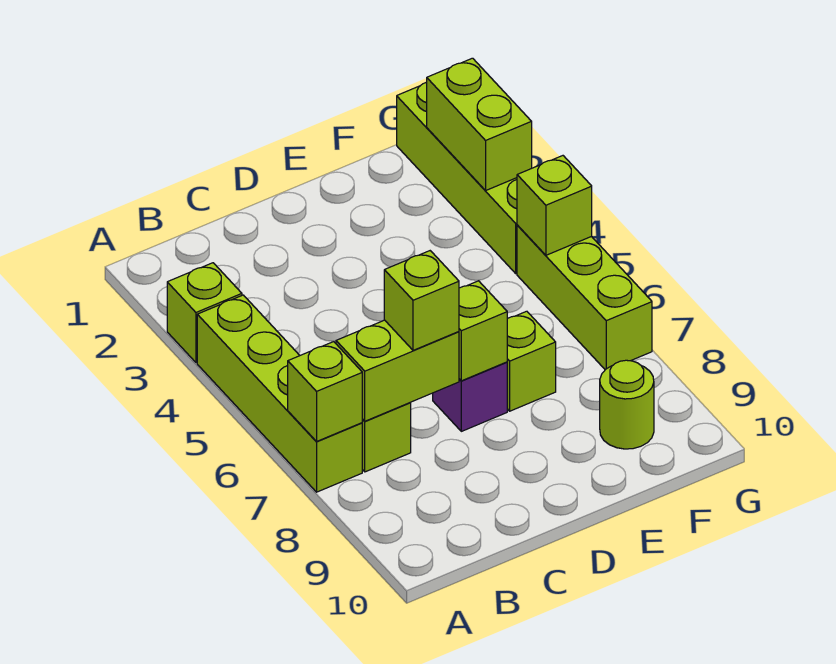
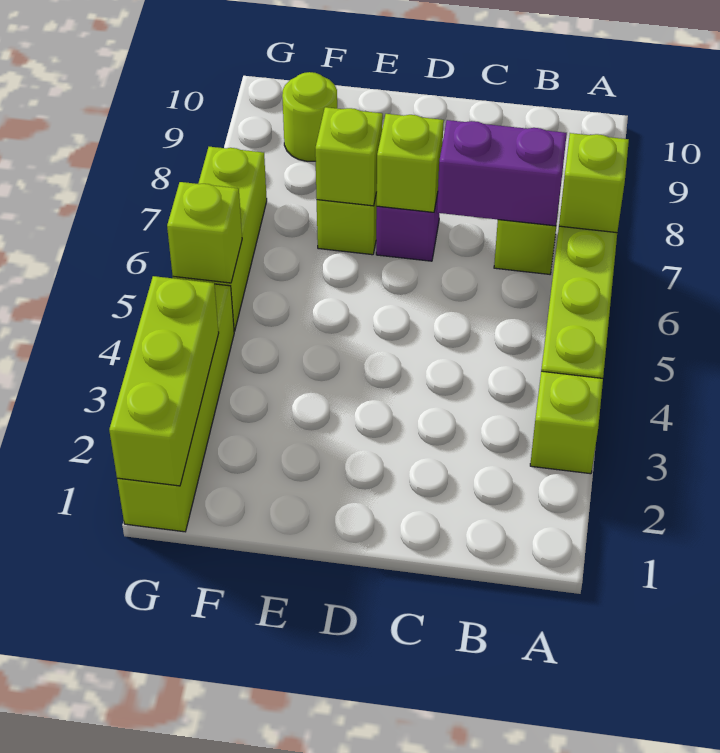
lime 1x2 brick [336,320,459,421] -> purple 1x2 brick [437,120,567,226]
lime 1x1 brick [384,251,459,350] -> lime 1x1 brick moved to [315,107,383,206]
lime 1x2 brick [427,58,532,190] -> lime 1x3 brick [109,276,219,486]

